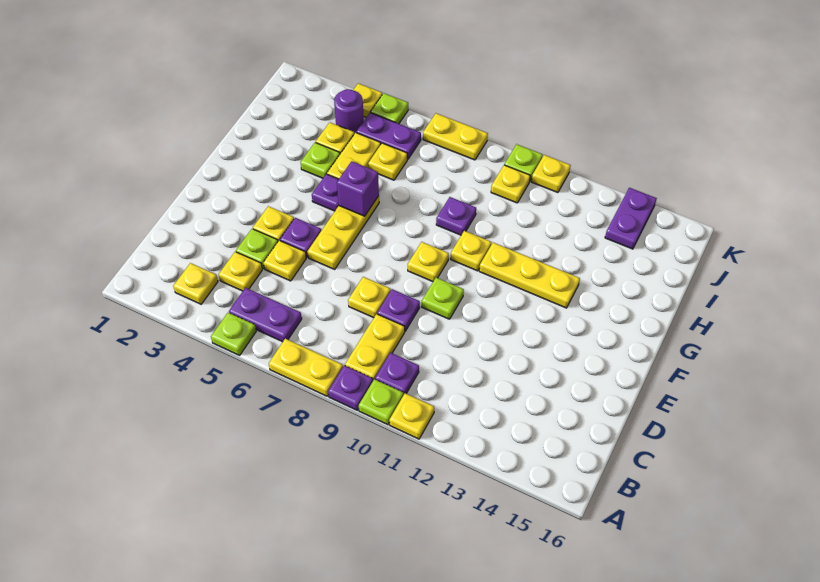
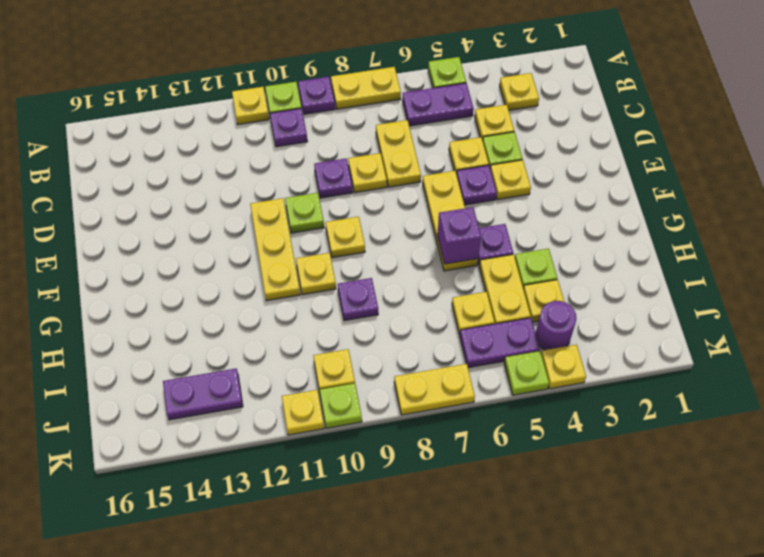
yellow 1x2 plate [345,314,405,380] -> yellow 1x2 plate moved to [376,120,421,187]
yellow 1x3 plate [479,243,580,308] -> yellow 1x3 plate turned to [250,198,300,301]
purple 1x2 plate [605,188,657,249] -> purple 1x2 plate turned to [163,369,243,420]

